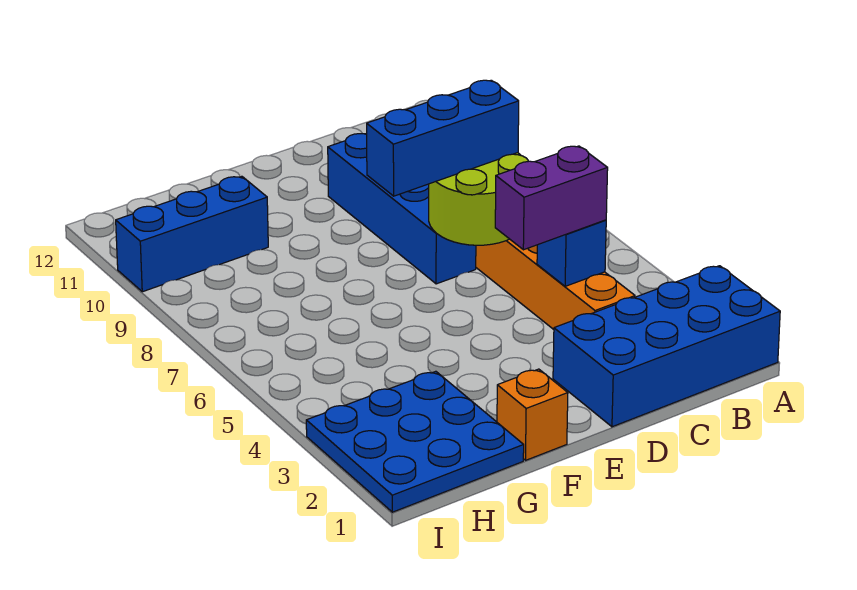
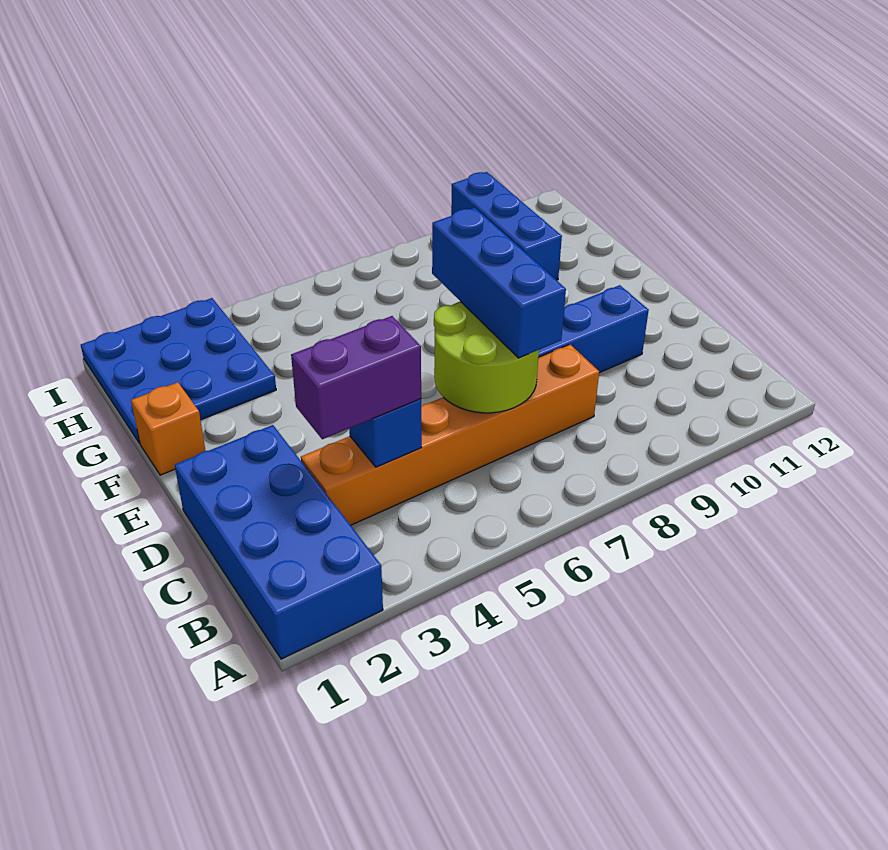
purple 1x2 brick [495,146,608,250] -> purple 1x2 brick turned to [291,316,421,439]

